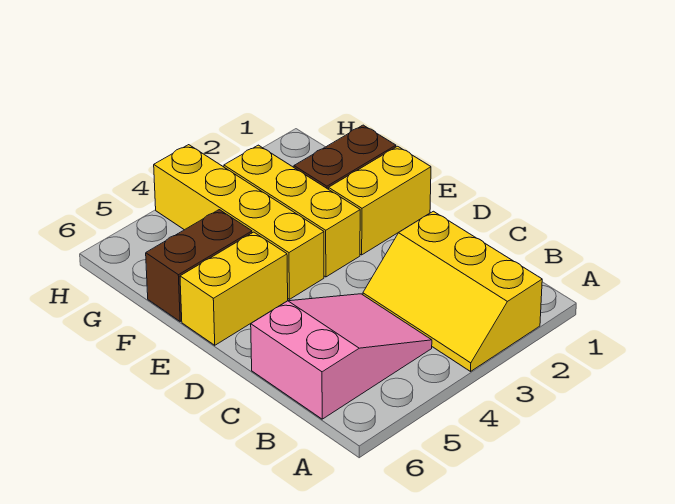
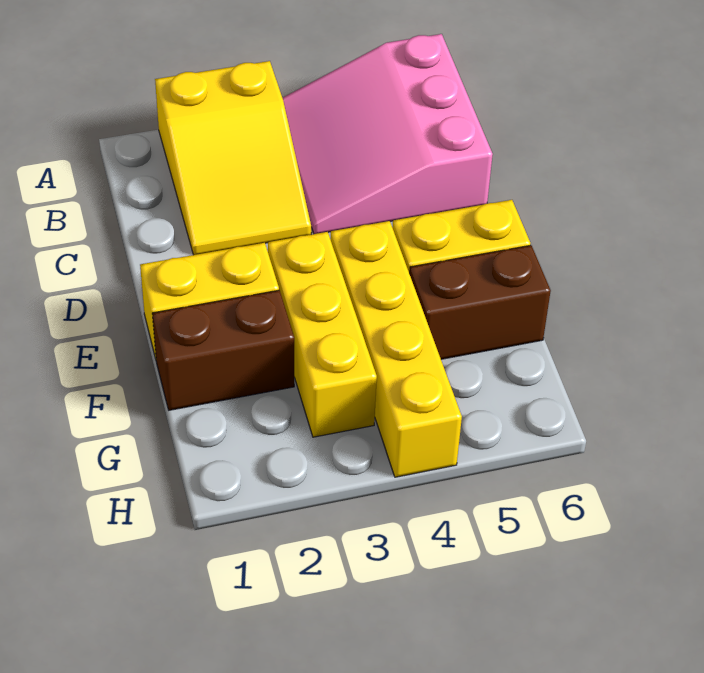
yellow 2x3 slope [363,211,542,371] -> yellow 2x3 slope turned to [155,61,311,255]
pink 2x3 slope [251,294,432,419] -> pink 3x3 slope [283,34,493,234]

